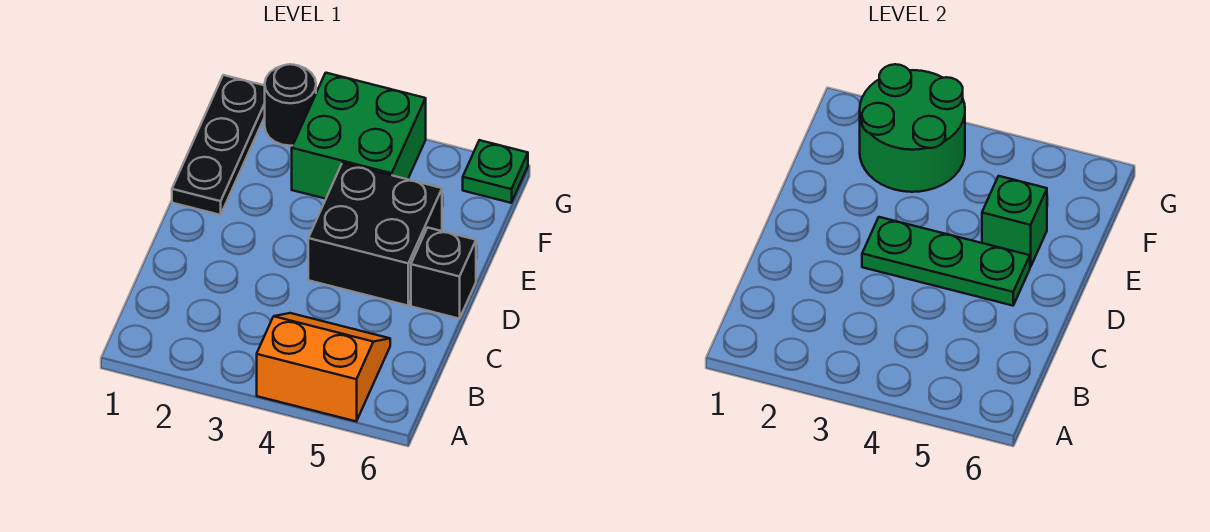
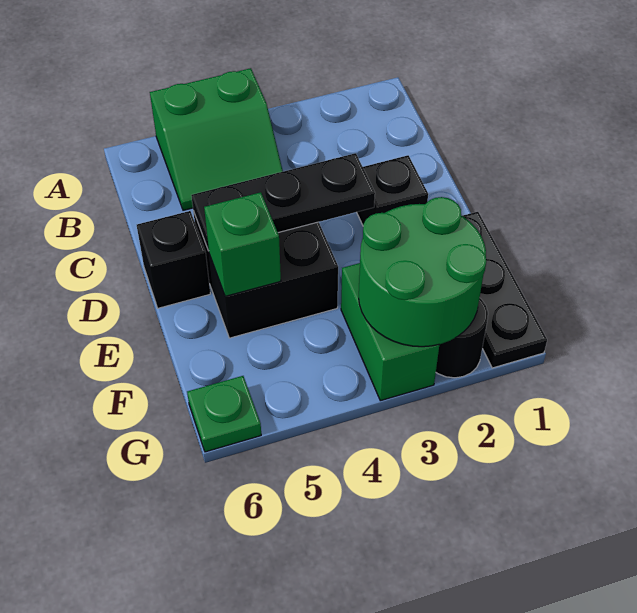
orange 2x2 slope [257,313,390,421] -> green 2x2 slope [150,68,283,210]
none -> black 1x1 brick [357,155,428,225]
green 1x3 plate [862,217,1030,306] -> black 1x3 plate [191,153,375,251]
green 2x2 brick [292,73,426,199] -> green 1x2 brick [341,263,439,401]

